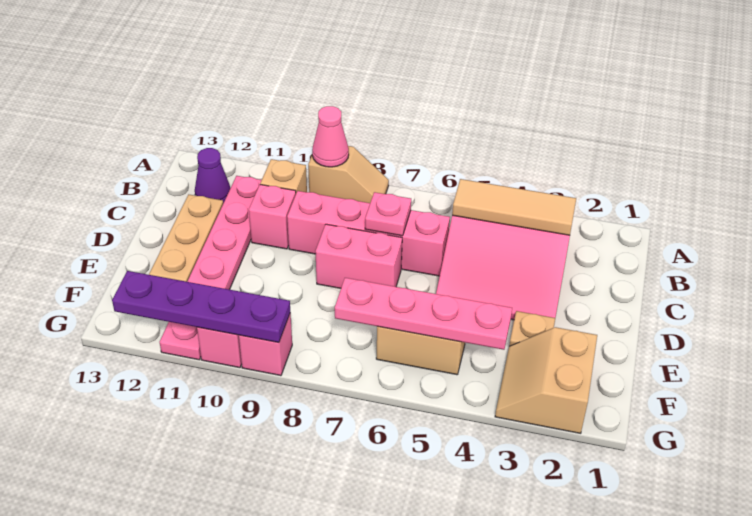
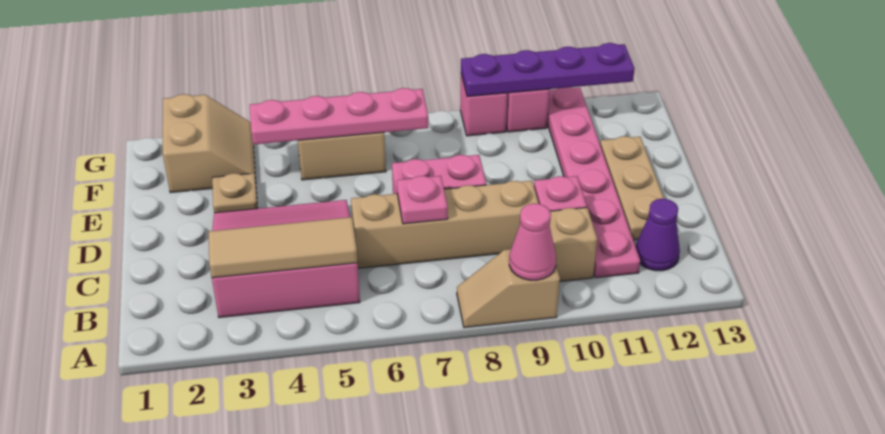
pink 1x4 brick [287,191,450,276] -> tan 1x4 brick [351,181,539,268]

